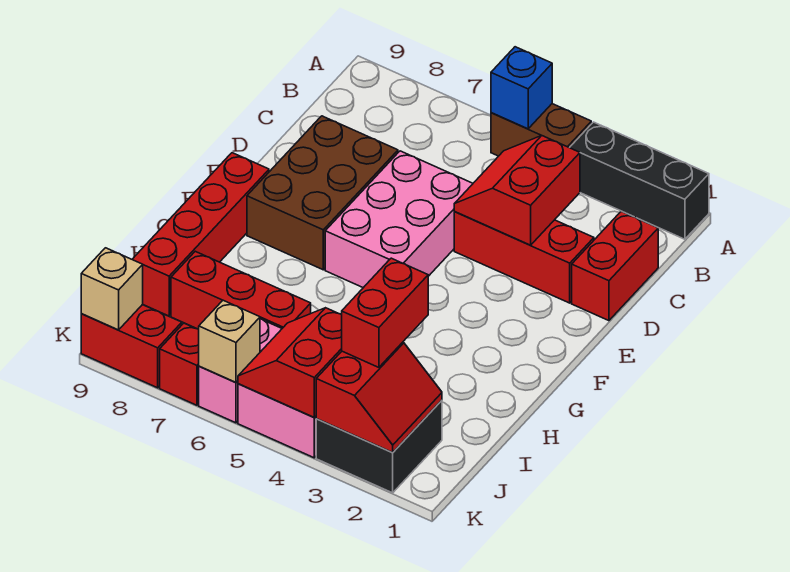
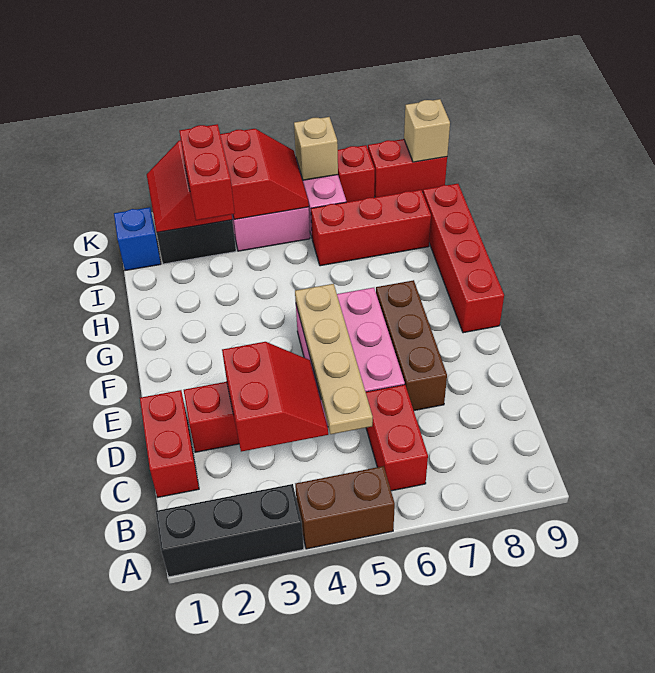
blue 1x1 brick [491,47,552,129] -> blue 1x1 brick moved to [114,207,161,271]
none -> red 1x2 brick [366,385,428,491]
none -> tan 1x4 plate [295,284,373,434]
brown 2x3 brick [247,116,398,270] -> brown 1x3 brick [376,280,447,410]

